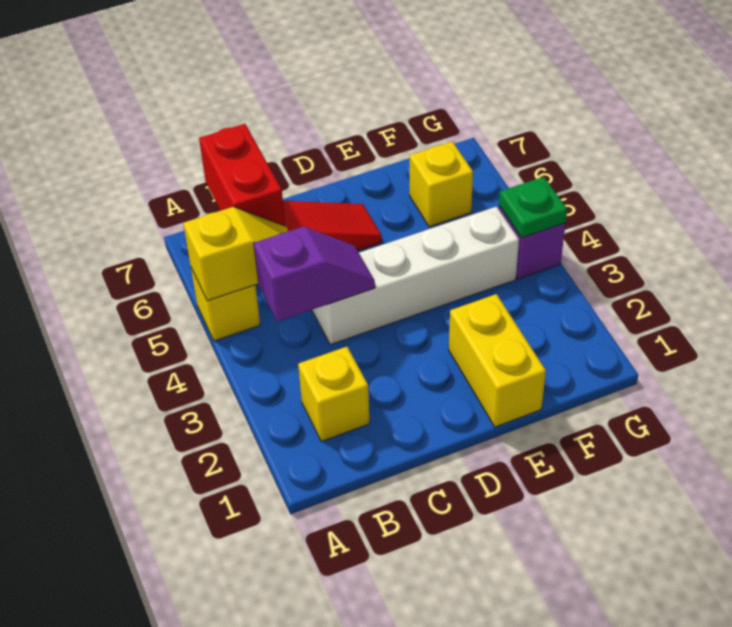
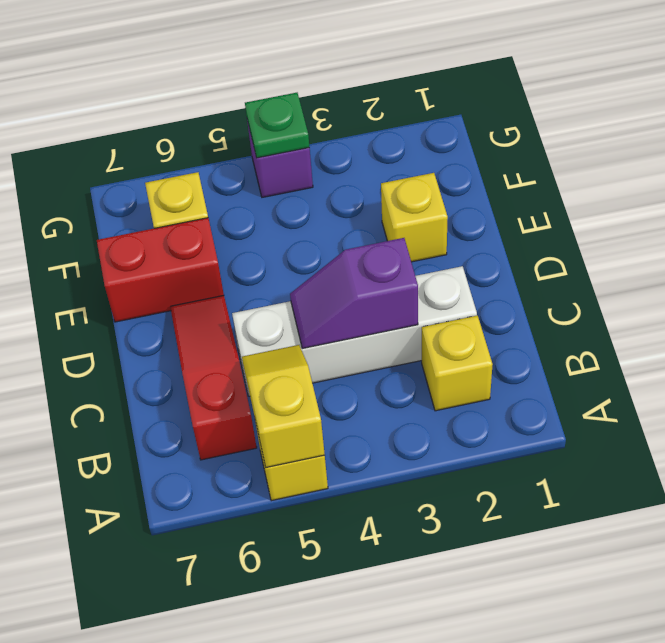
purple 1x2 slope [254,226,375,322] -> purple 1x2 slope turned to [290,238,418,348]
red 1x2 brick [199,124,285,226] -> red 1x2 brick moved to [97,218,224,322]
white 1x4 brick [312,206,519,345] -> white 1x4 brick turned to [232,266,477,396]
yellow 1x2 brick [449,294,546,427] -> yellow 1x1 brick [381,173,448,262]

